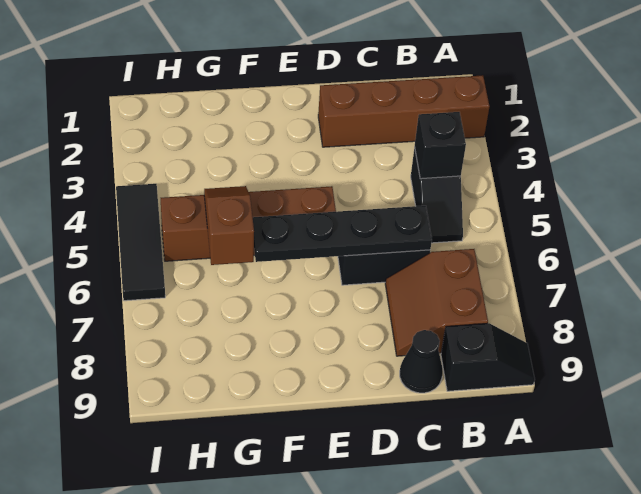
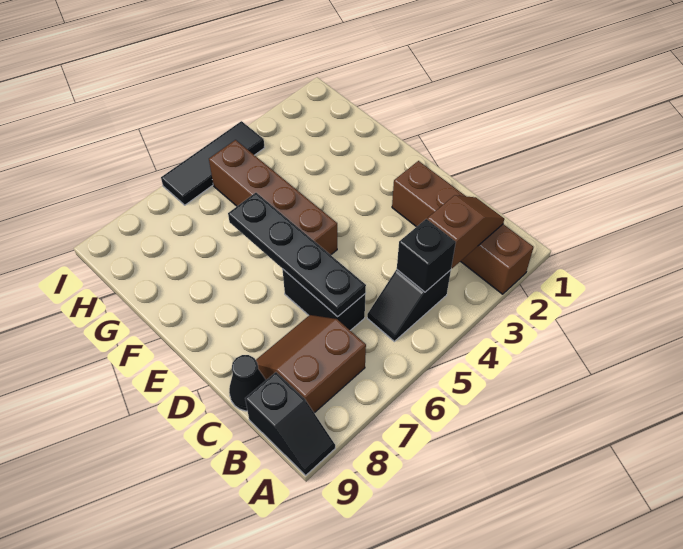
brown 1x2 slope [204,186,254,265] -> brown 1x2 slope moved to [427,195,504,268]

